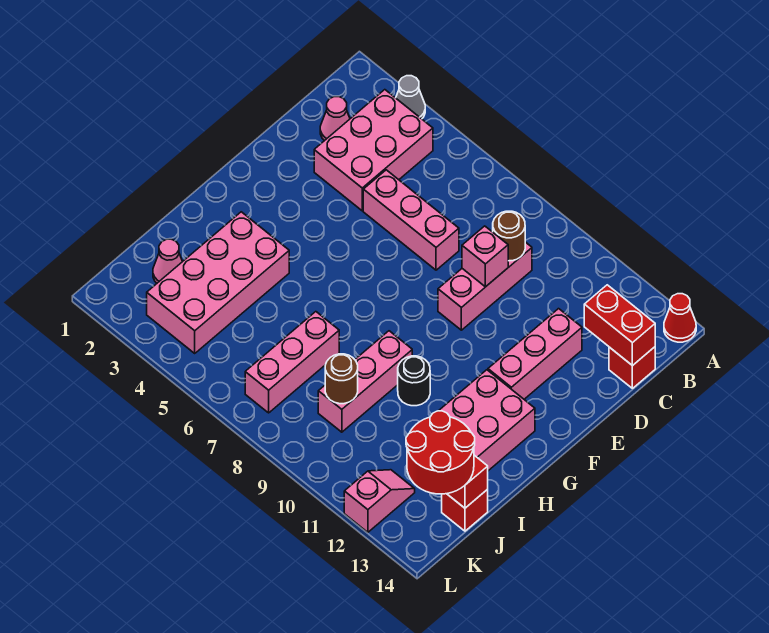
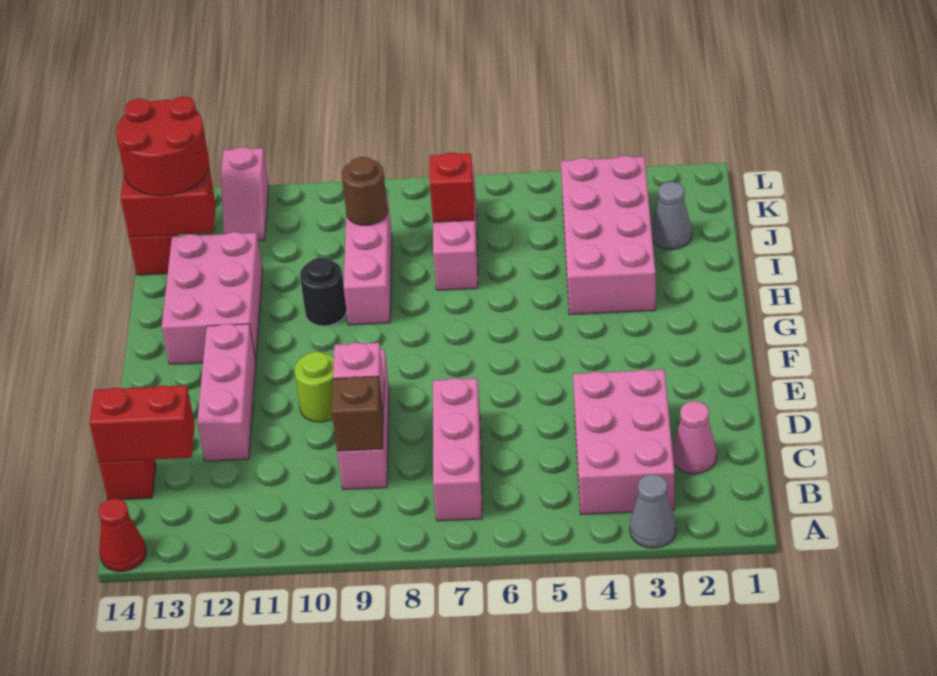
brown 1x1 round brick [493,211,525,261] -> brown 1x1 brick [332,377,383,451]
pink 1x3 brick [363,170,459,270] -> pink 1x3 brick turned to [433,378,482,521]
none -> lime 1x1 round brick [294,352,334,422]
pink 1x1 cone [153,239,183,283] -> grey 1x1 cone [651,182,692,249]
none -> red 1x1 brick [430,153,475,222]

